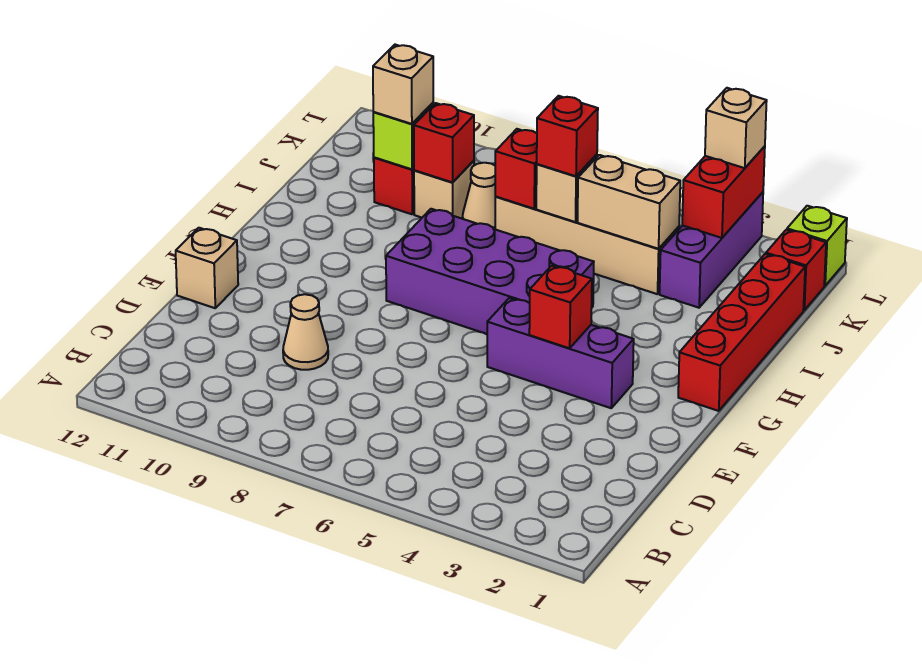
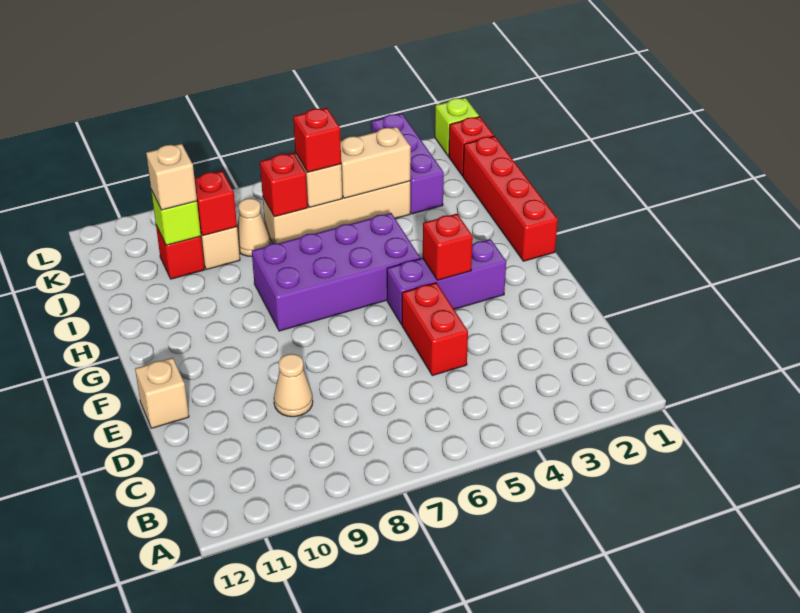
red 1x2 brick [682,146,765,238] -> red 1x2 brick moved to [402,283,468,376]
tan 1x1 brick [705,88,767,168] -> none

